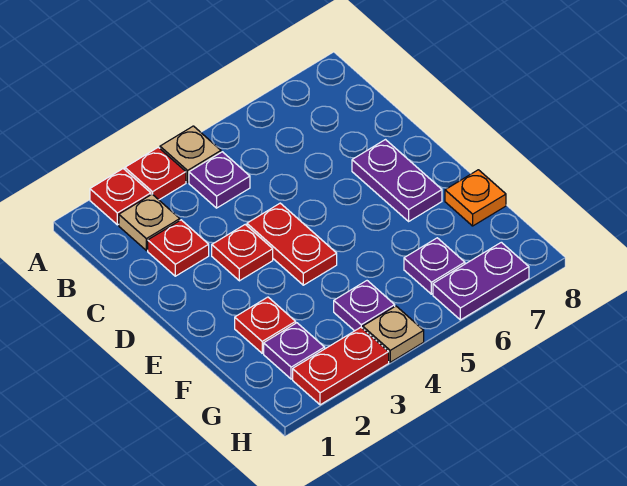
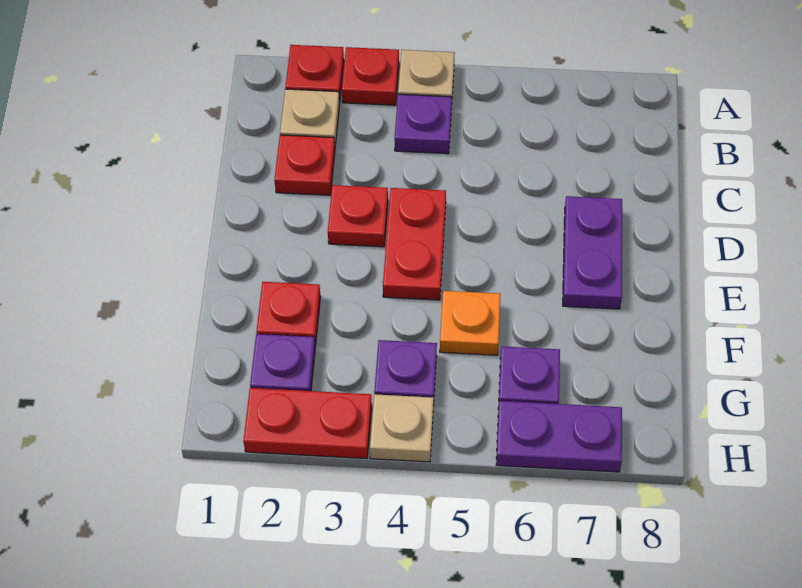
orange 1x1 plate [445,170,506,226] -> orange 1x1 plate moved to [440,291,501,355]

